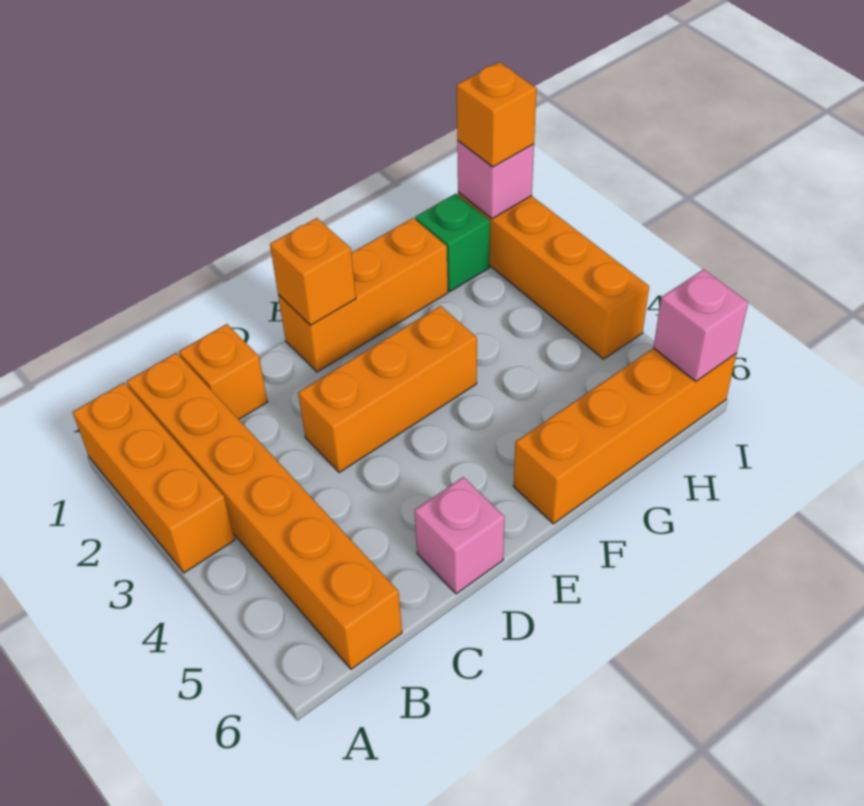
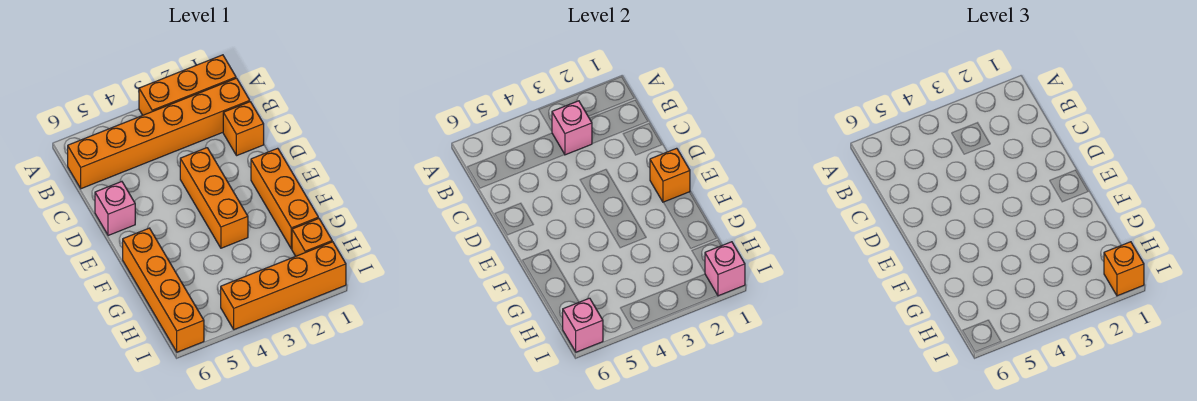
none -> pink 1x1 brick [552,101,592,155]
green 1x1 brick [415,194,490,292] -> orange 1x1 brick [292,218,332,256]

